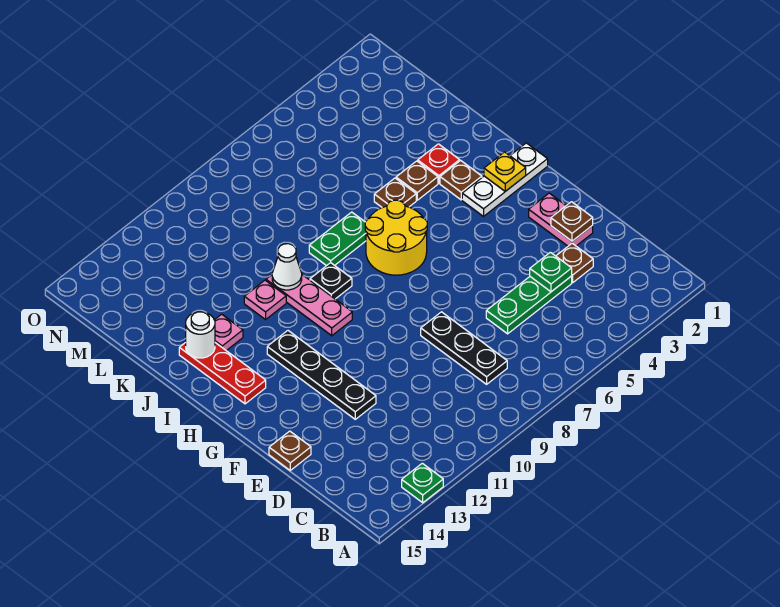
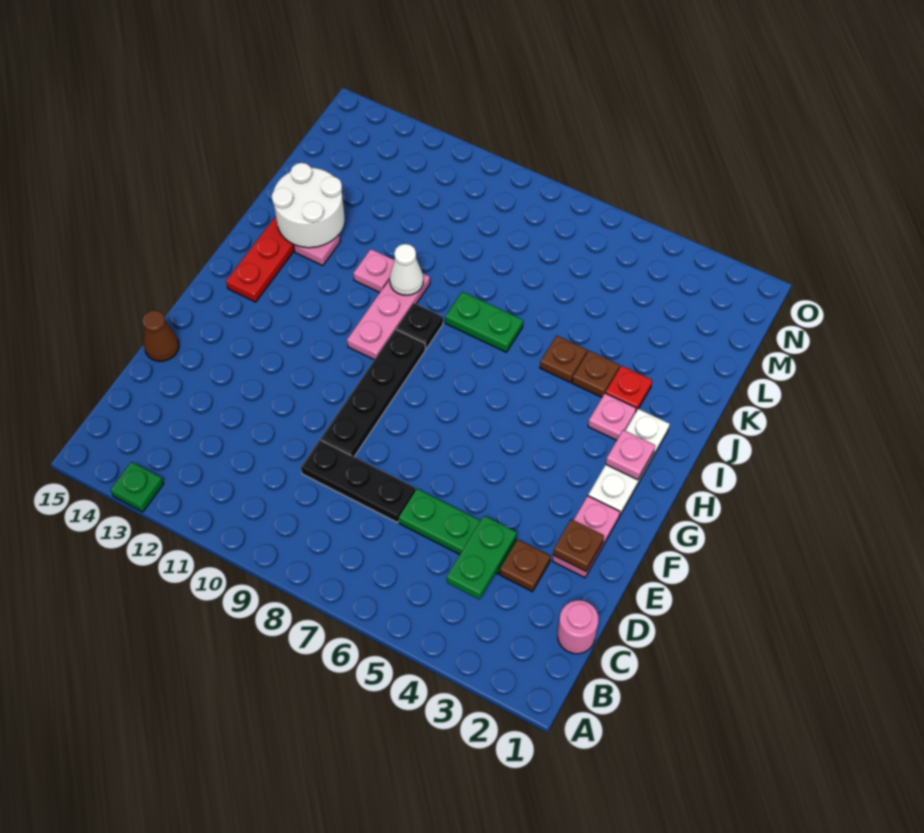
none -> pink 1x1 round brick [558,600,598,654]
black 1x3 plate [421,312,507,384] -> black 1x3 plate turned to [301,440,416,523]
green 1x1 plate [530,252,572,292] -> green 1x2 plate [447,516,517,600]
black 1x4 plate [267,331,376,419] -> black 1x4 plate moved to [321,329,425,457]
brown 1x1 plate [269,431,311,470] -> brown 1x1 cone [142,310,179,361]
white 1x3 plate [462,143,548,216] -> white 1x3 plate turned to [588,409,670,516]
yellow 1x1 plate [484,152,526,191] -> pink 1x1 plate [606,430,655,480]
yellow 2x2 round brick [365,200,427,275] -> none
brown 1x1 plate [440,160,482,200] -> pink 1x1 plate [588,393,636,440]
white 1x1 round brick [185,312,215,358] -> white 2x2 round brick [272,163,345,248]

